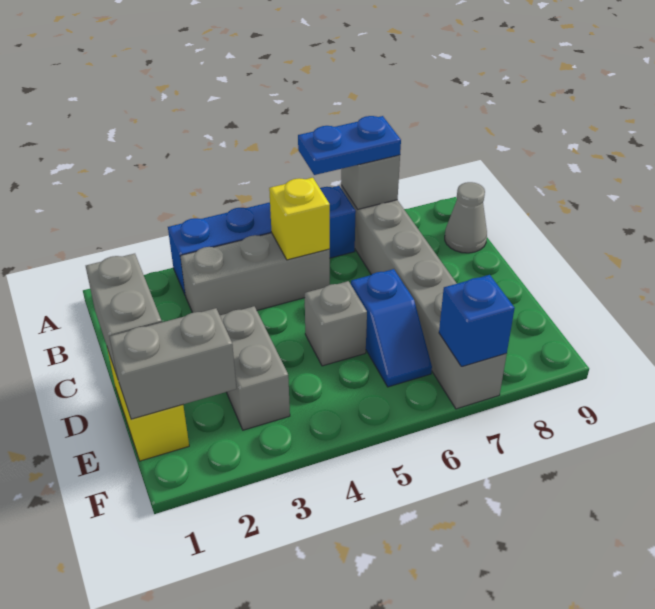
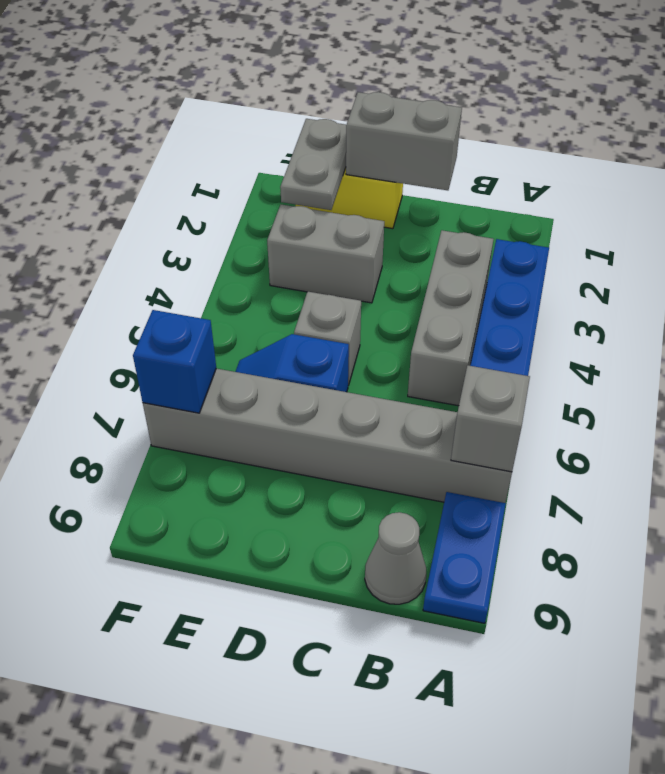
blue 1x2 plate [298,116,401,175] -> blue 1x2 plate moved to [423,492,506,623]
yellow 1x1 brick [269,178,330,260] -> none
grey 1x2 brick [109,308,236,419] -> grey 1x2 plate [280,119,346,210]

